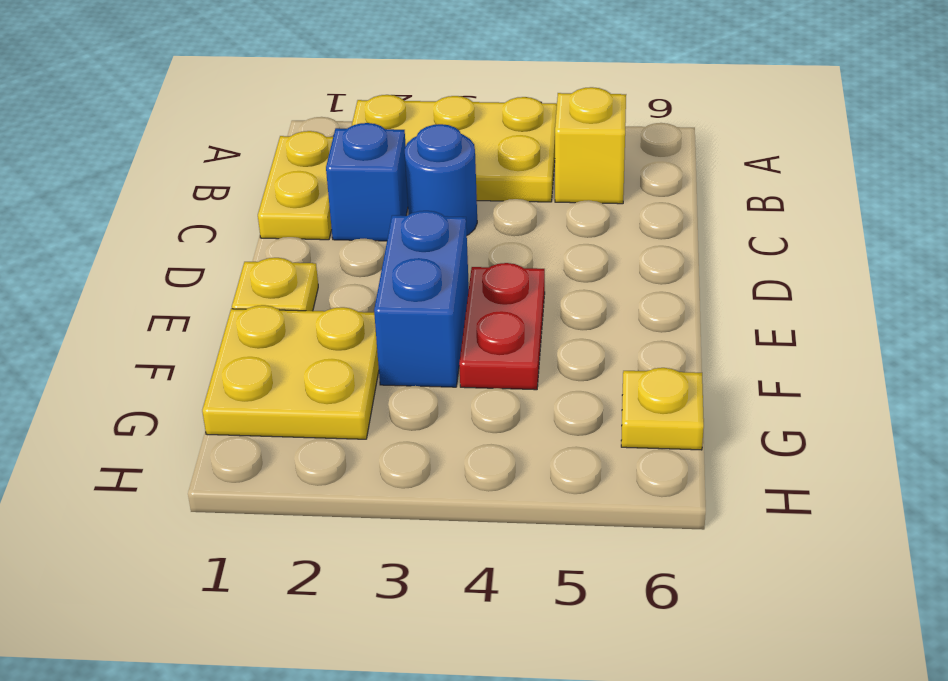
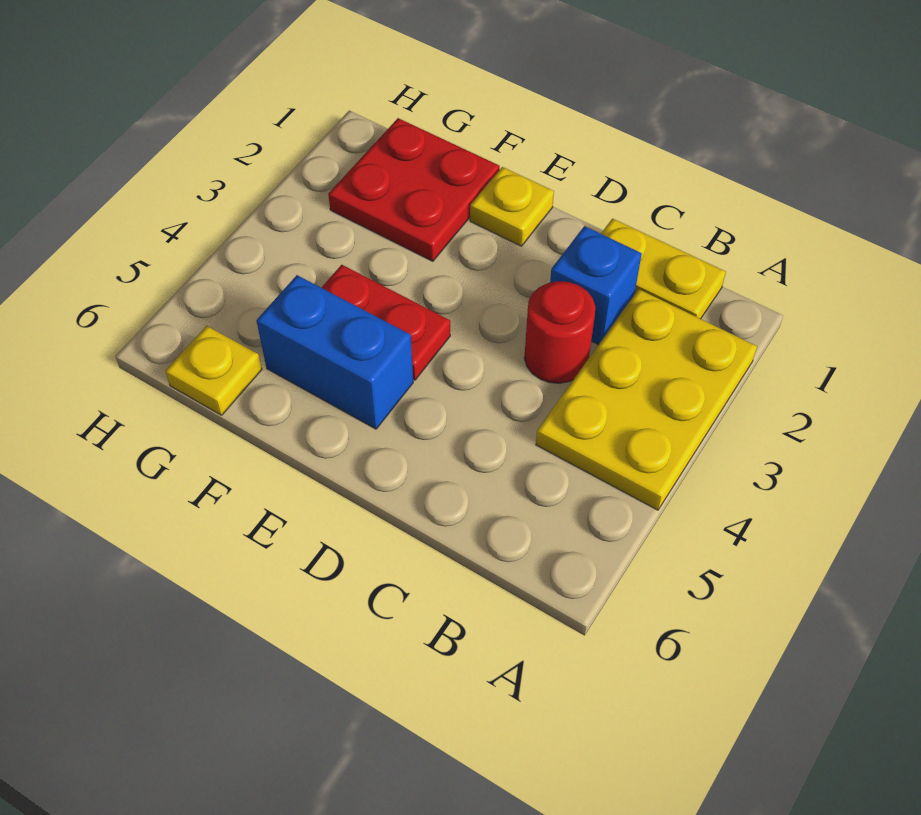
yellow 1x1 brick [555,87,626,204] -> none
blue 1x1 round brick [404,124,477,235] -> red 1x1 round brick [524,281,595,383]
blue 1x2 brick [374,211,469,387] -> blue 1x2 brick moved to [256,275,413,429]
yellow 2x2 plate [202,305,379,439] -> red 2x2 plate [328,118,500,261]

